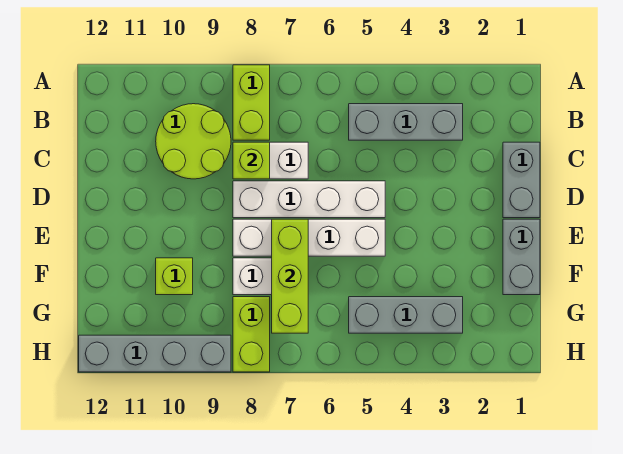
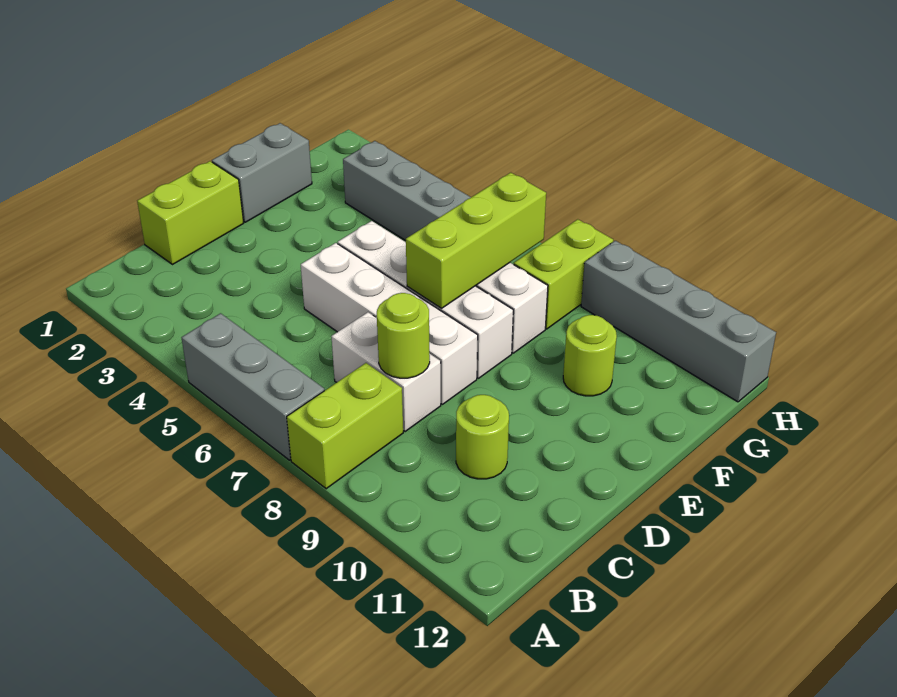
grey 1x3 brick [349,104,463,140] -> grey 1x3 brick moved to [182,313,324,460]
lime 2x2 round brick [156,104,231,179] -> lime 1x1 round brick [456,395,509,479]
grey 1x2 brick [503,142,540,218] -> lime 1x2 brick [137,161,243,265]
lime 1x1 brick [233,142,270,179] -> lime 1x1 round brick [377,293,430,378]
lime 1x1 brick [156,258,193,295] -> lime 1x1 round brick [563,315,617,396]

